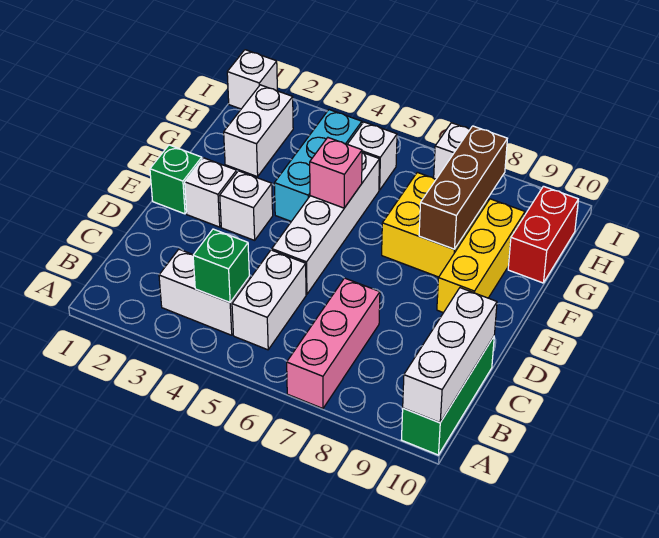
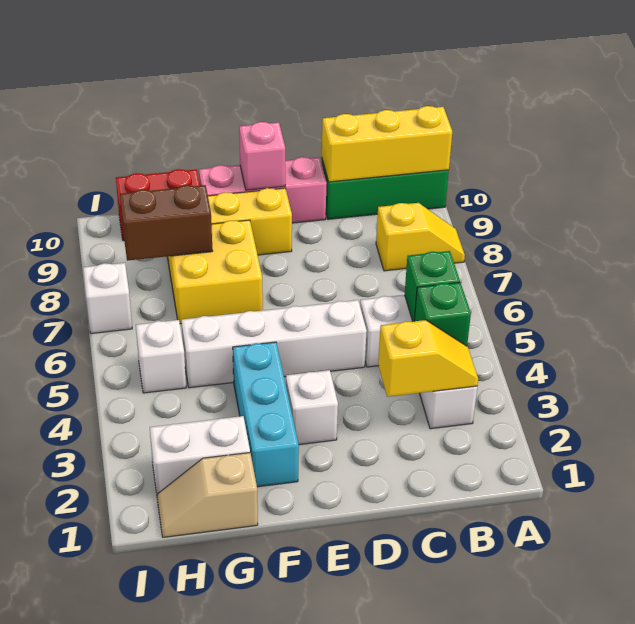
pink 1x3 brick [287,278,380,408] -> pink 1x3 brick moved to [199,157,327,223]
none -> yellow 1x2 slope [376,203,465,271]
white 1x3 brick [403,288,497,423] -> yellow 1x3 brick [322,106,452,182]
none -> yellow 1x2 slope [378,320,478,397]
green 1x1 brick [150,145,202,214] -> green 1x1 brick moved to [405,251,460,321]
white 1x1 brick [185,158,237,227] -> none
cyan 1x3 brick [274,110,362,221] -> cyan 1x3 brick turned to [233,342,299,487]
pink 1x1 brick [310,138,362,208] -> pink 1x1 brick moved to [239,122,285,190]
brown 1x3 brick [419,126,507,249] -> brown 1x2 brick [120,185,212,261]
none -> tan 1x2 slope [157,453,258,537]
white 1x1 brick [227,50,277,109] -> none

